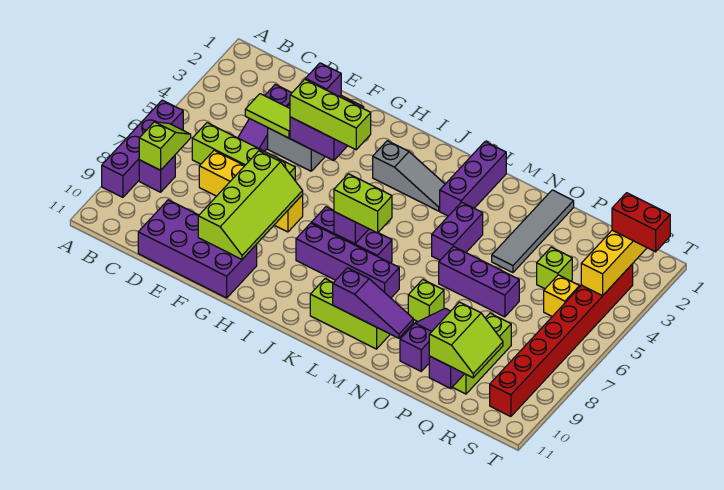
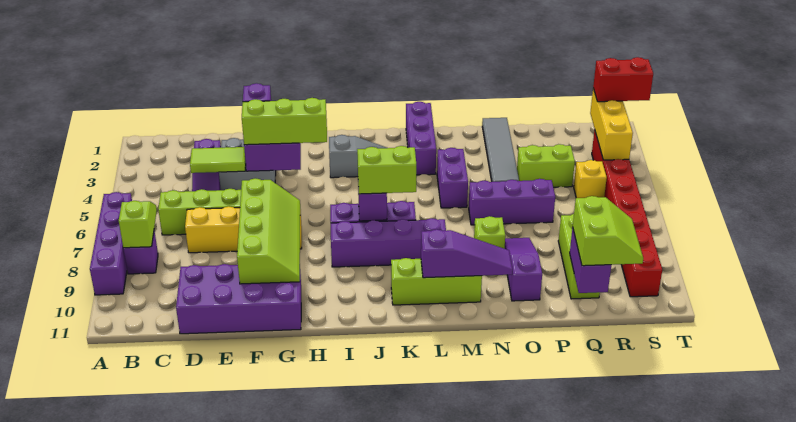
lime 1x1 brick [537,247,572,289] -> lime 1x2 brick [517,144,575,187]

